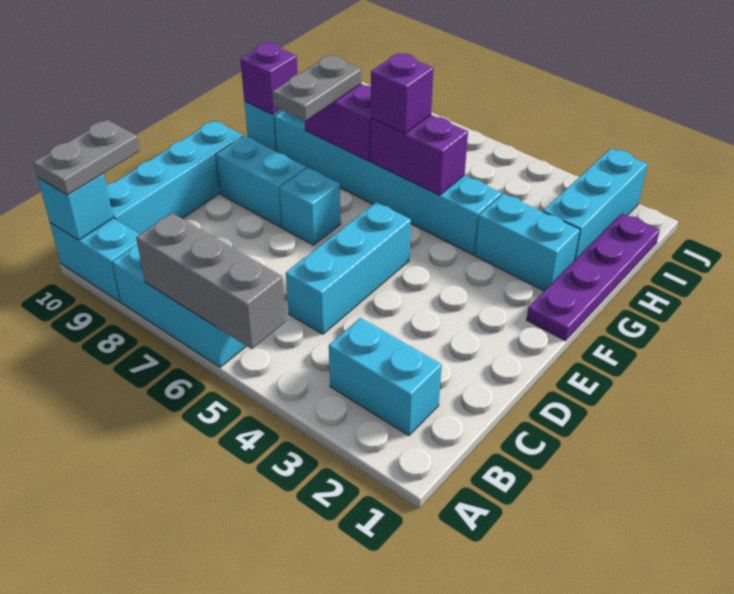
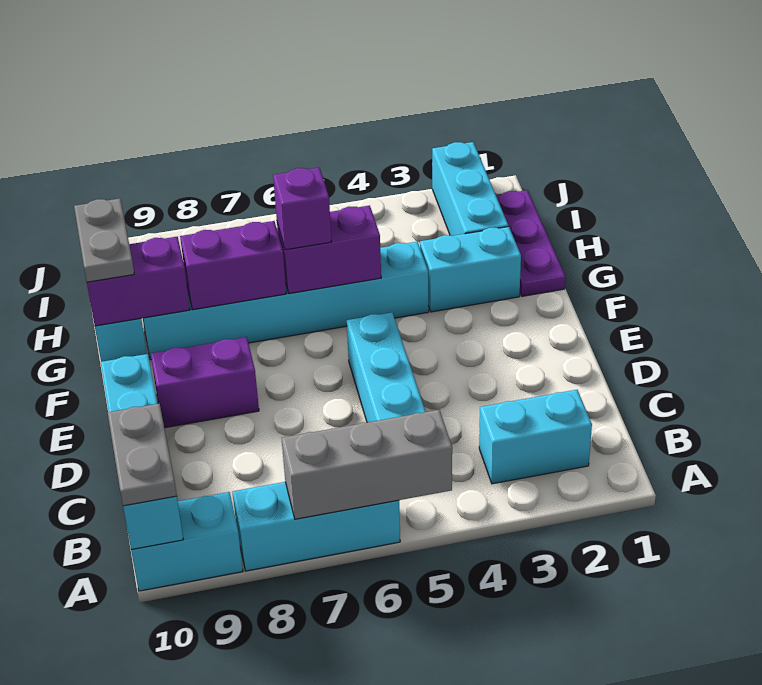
cyan 1x1 brick [280,168,341,245] -> none
cyan 1x2 brick [216,136,306,227] -> purple 1x2 brick [151,337,259,428]
purple 1x4 plate [526,213,660,341] -> purple 1x3 plate [496,190,565,296]
grey 1x2 plate [272,55,361,121] -> grey 1x2 plate moved to [74,199,134,282]
purple 1x1 brick [240,43,298,114] -> purple 1x2 brick [87,237,190,326]

